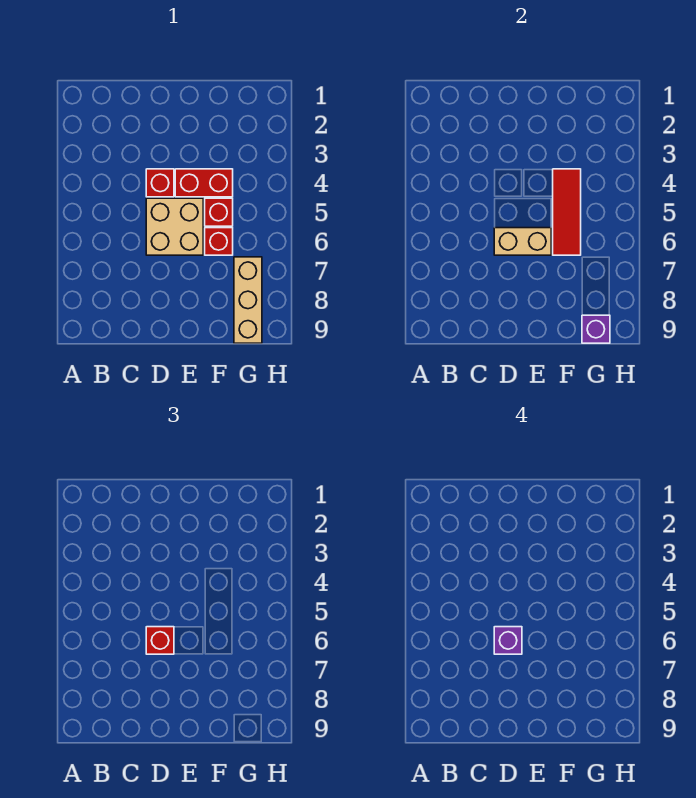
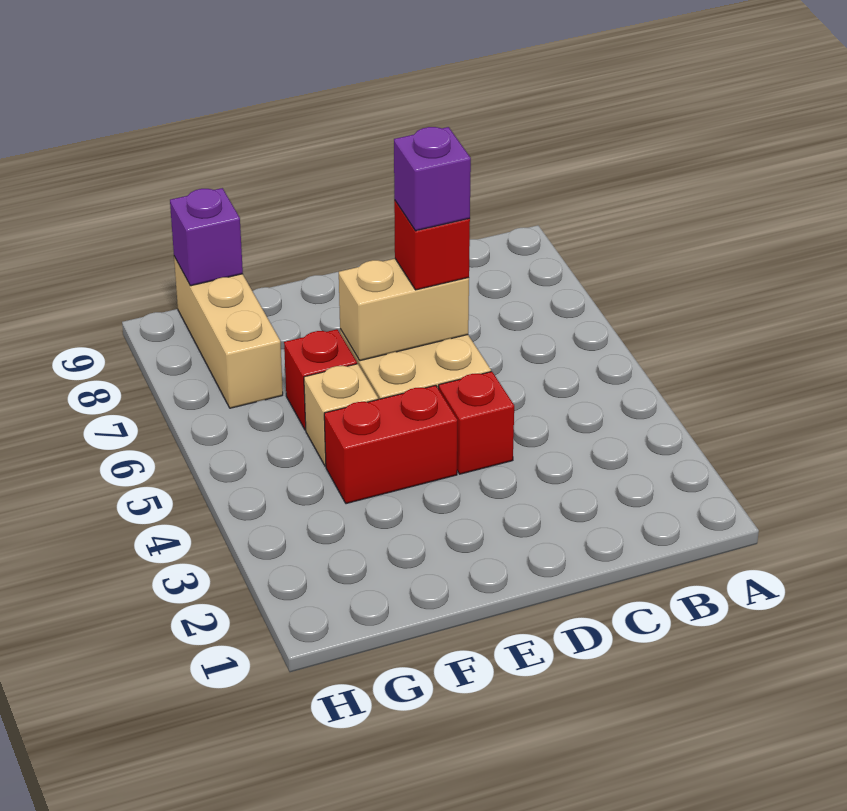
red 1x3 tile [553,169,581,255] -> none
red 1x1 brick [205,198,233,226] -> tan 1x1 brick [304,364,378,466]

